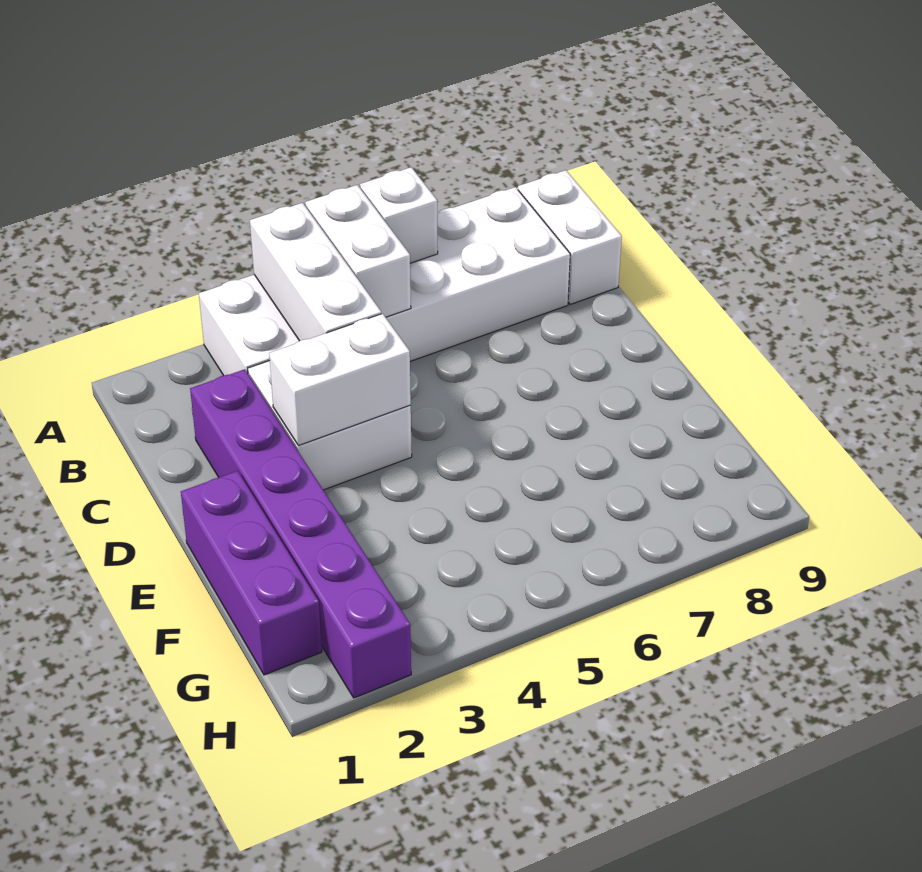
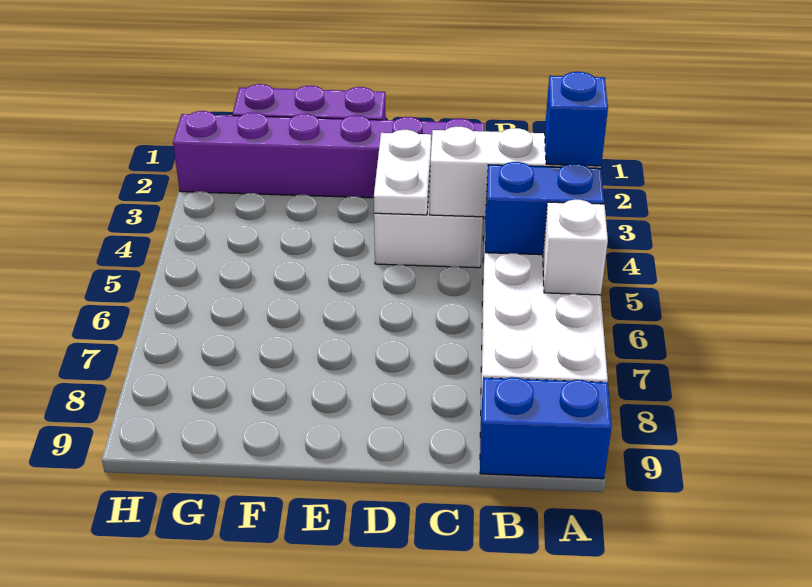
none -> blue 1x1 brick [545,72,608,166]
white 1x2 brick [305,185,411,317] -> blue 1x2 brick [485,162,604,255]
white 1x2 brick [518,170,622,304] -> blue 1x2 brick [480,377,612,479]
white 1x2 brick [269,314,411,446] -> white 1x2 plate [374,130,431,215]

